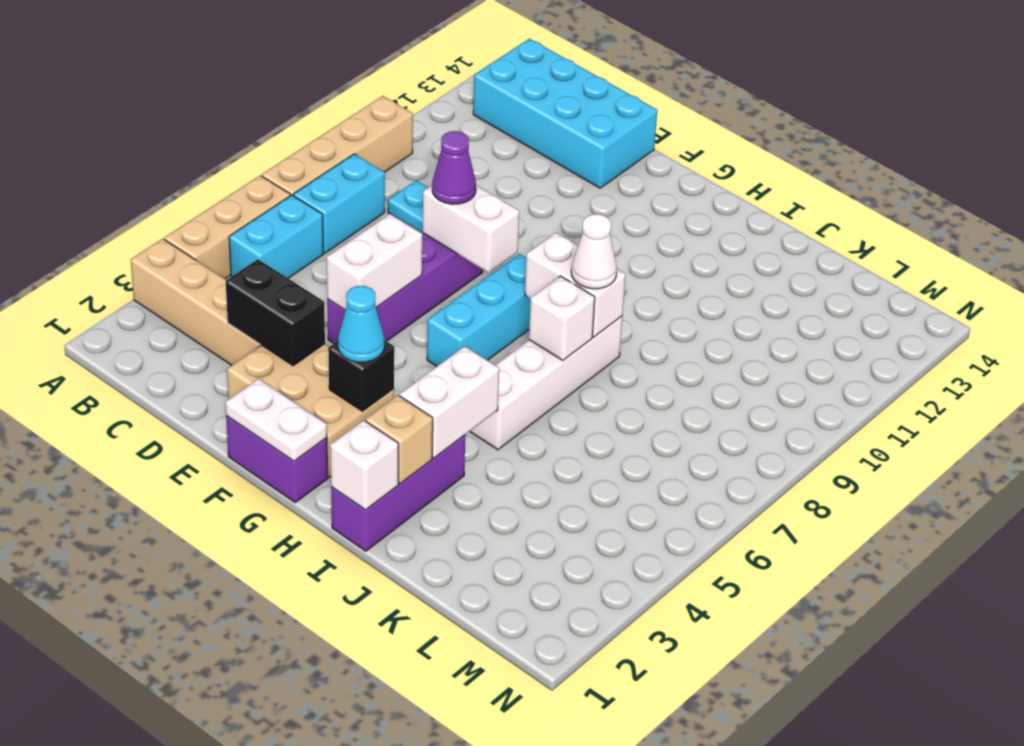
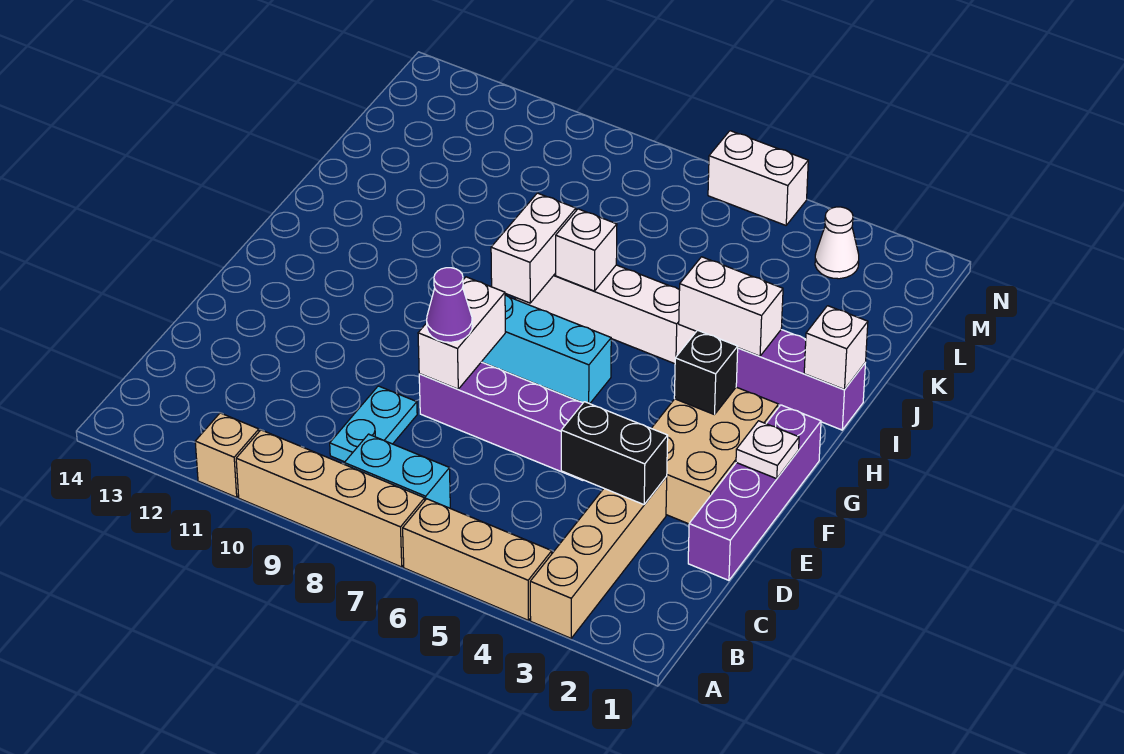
cyan 1x2 brick [229,195,323,278] -> none
cyan 2x4 brick [473,39,657,188] -> none
black 1x2 brick [226,259,325,366] -> black 1x2 brick turned to [561,402,668,505]
white 1x2 brick [327,214,422,310] -> white 1x2 brick moved to [708,131,808,225]
purple 1x2 brick [226,416,328,502] -> purple 1x4 brick [688,405,821,580]
white 1x2 plate [226,379,327,461] -> white 1x1 plate [736,421,799,479]
cyan 1x1 cone [338,286,384,362] -> none
tan 1x1 brick [365,395,433,484] -> tan 1x1 brick moved to [195,413,259,497]
white 1x1 cone [571,214,617,289] -> white 1x1 cone moved to [815,207,859,279]

